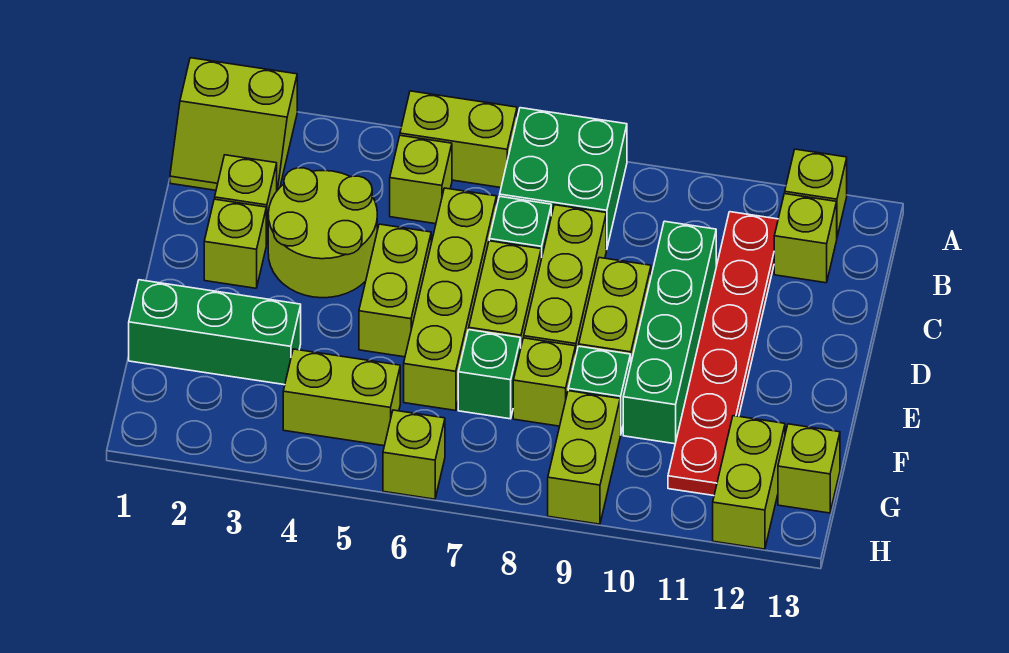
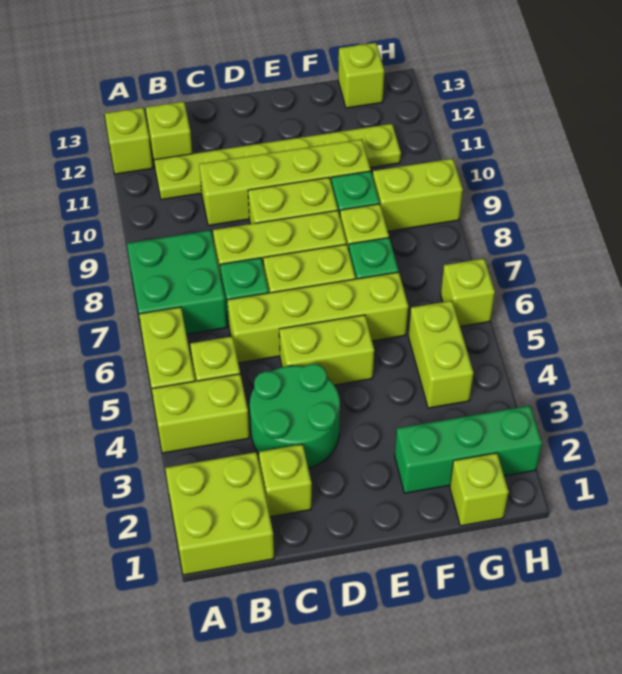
lime 2x2 slope [170,58,297,190] -> lime 2x2 brick [165,452,274,575]
red 1x6 plate [668,212,778,496] -> lime 1x6 plate [154,124,401,200]
lime 2x2 round brick [268,168,377,298] -> green 2x2 round brick [250,364,340,468]
green 1x4 brick [623,221,716,444] -> lime 1x4 brick [199,139,371,226]
lime 1x1 brick [204,199,266,288] -> lime 1x1 brick moved to [450,453,509,526]
green 1x3 brick [129,280,301,385] -> green 1x3 brick turned to [395,406,542,493]
lime 1x2 brick [713,416,785,549] -> lime 1x2 brick moved to [152,374,250,453]

